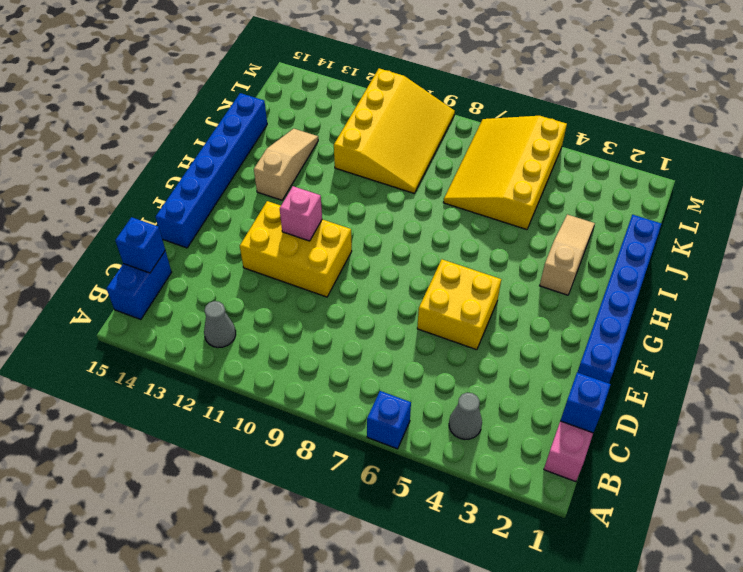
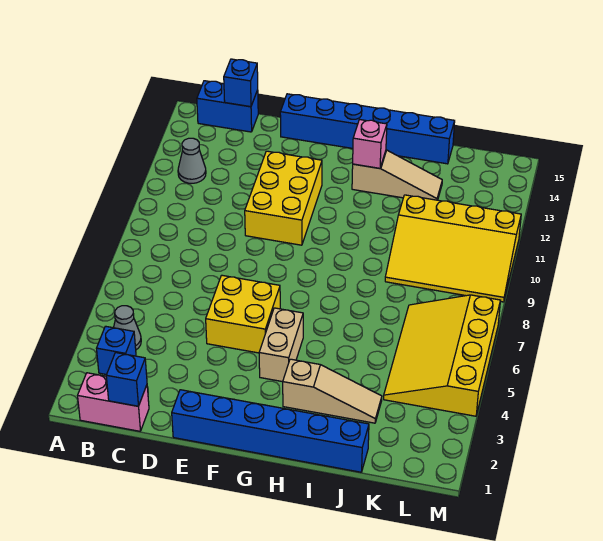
blue 1x1 brick [367,391,411,449] -> blue 1x1 brick moved to [96,326,136,374]
pink 1x1 brick [280,186,322,241] -> pink 1x1 brick moved to [353,120,387,168]
none -> tan 1x2 brick [259,308,303,382]
yellow 3x4 slope [443,116,567,230] -> yellow 3x4 slope turned to [384,295,500,416]

